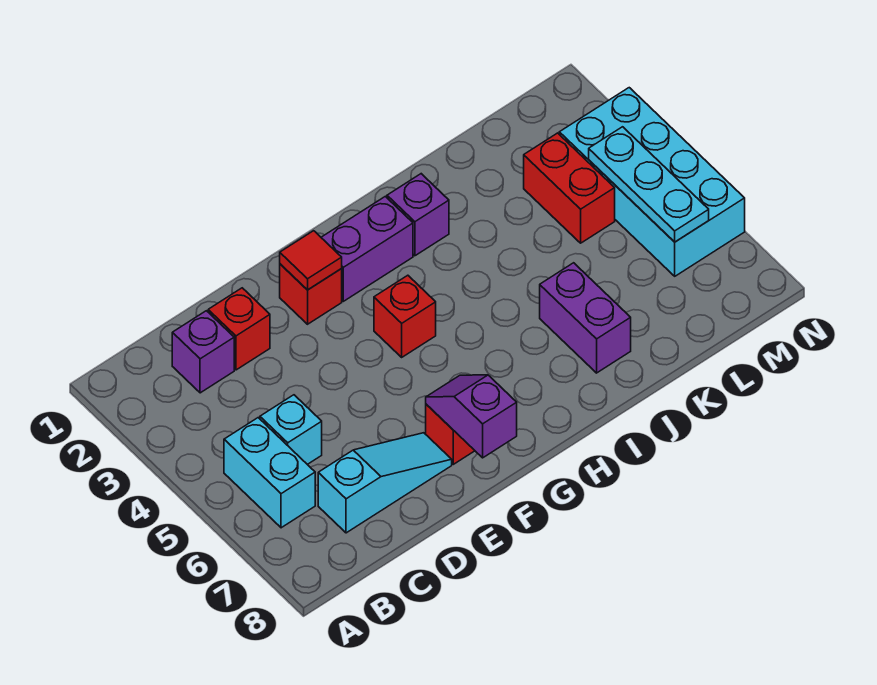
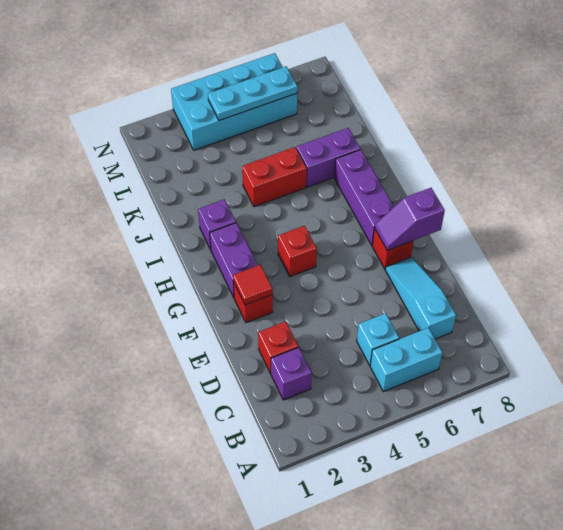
none -> purple 1x3 brick [334,150,394,245]
red 1x2 brick [524,133,615,243] -> red 1x2 brick moved to [242,147,307,207]

